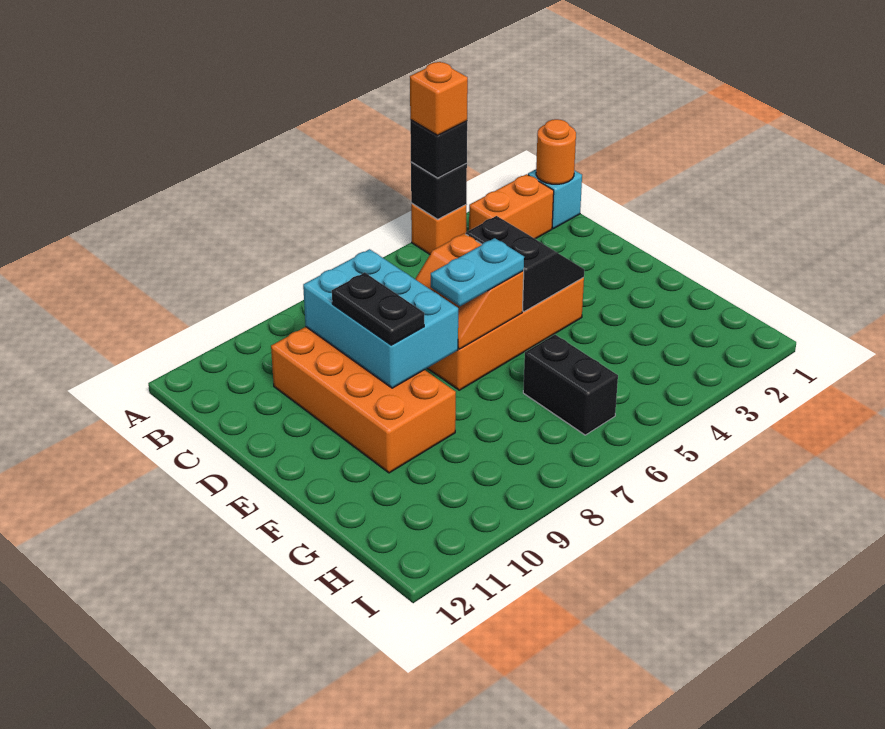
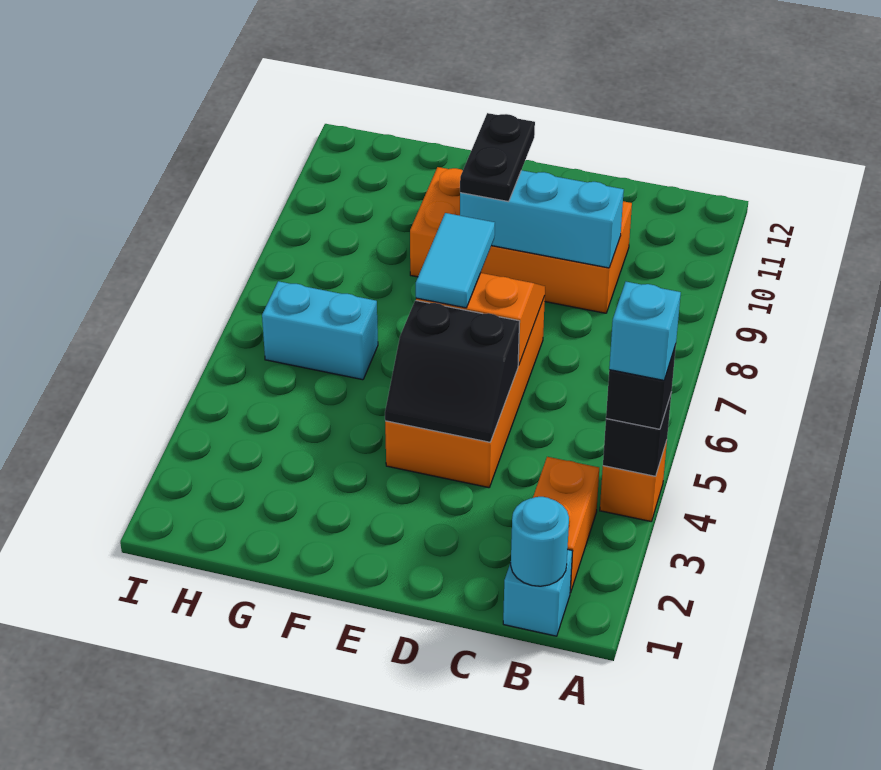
orange 1x1 brick [410,62,468,135] -> cyan 1x1 brick [609,282,681,380]
orange 1x1 round brick [536,119,576,184] -> cyan 1x1 round brick [510,497,569,586]
cyan 2x3 brick [303,249,458,388] -> cyan 1x3 brick [460,170,624,268]
black 1x2 plate [332,273,424,345] -> black 1x2 plate turned to [460,113,535,202]
cyan 1x2 plate [431,238,524,306] -> cyan 1x2 tile [416,213,495,308]
black 1x2 brick [523,335,618,435] -> cyan 1x2 brick [262,281,378,380]

